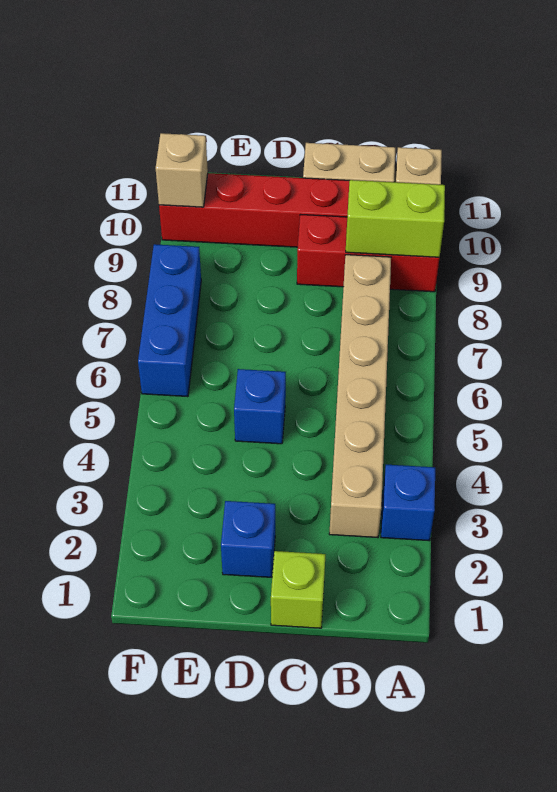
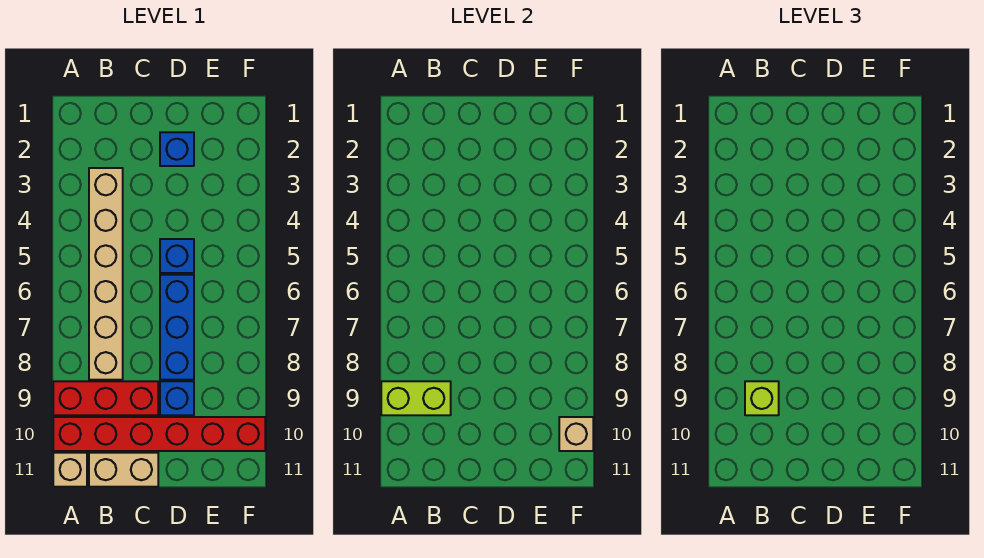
blue 1x1 brick [381,465,435,541] -> blue 1x1 brick moved to [160,381,194,415]
lime 1x1 brick [271,551,326,628] -> lime 1x1 brick moved to [745,381,779,415]
blue 1x3 brick [138,244,201,397] -> blue 1x3 brick moved to [160,275,194,380]

